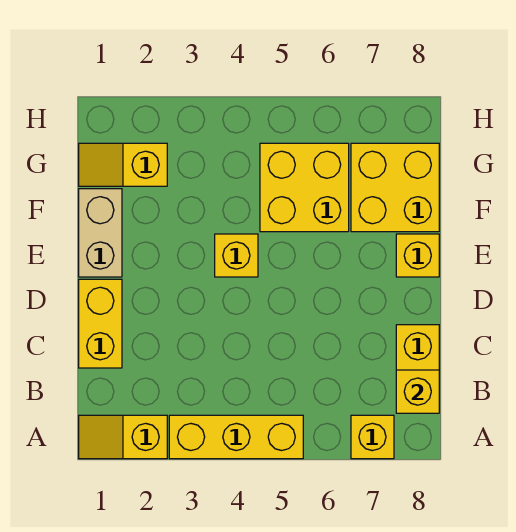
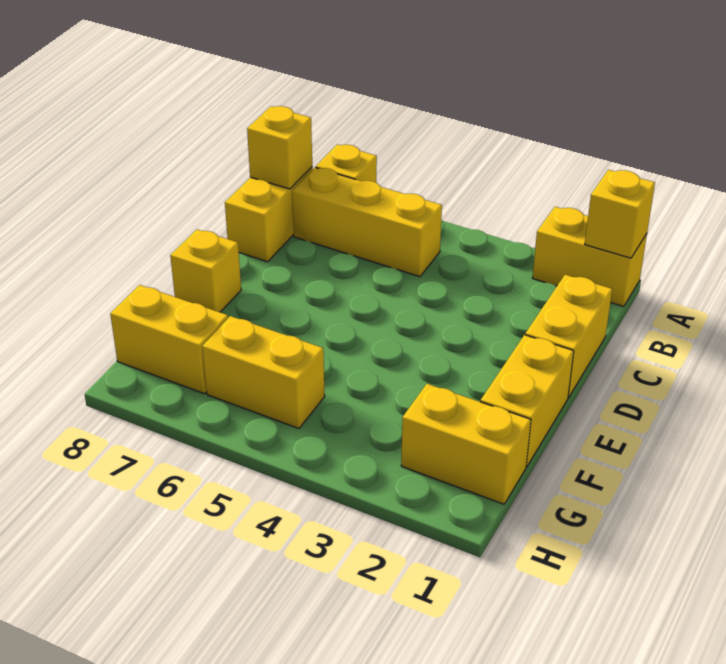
yellow 1x2 slope [79,415,167,459] -> yellow 1x2 brick [532,207,647,306]
yellow 1x3 brick [169,415,303,459] -> yellow 1x3 brick moved to [292,167,442,277]
tan 1x2 brick [79,189,122,277] -> yellow 1x2 brick [480,335,574,467]
yellow 1x1 brick [215,234,258,277] -> yellow 1x1 brick moved to [585,170,655,258]
yellow 2x2 brick [260,143,349,232] -> yellow 1x2 brick [202,316,325,428]
yellow 2x2 brick [351,143,439,232] -> yellow 1x2 brick [110,285,228,394]
yellow 1x2 slope [79,143,167,186] -> yellow 1x2 brick [401,384,531,504]

